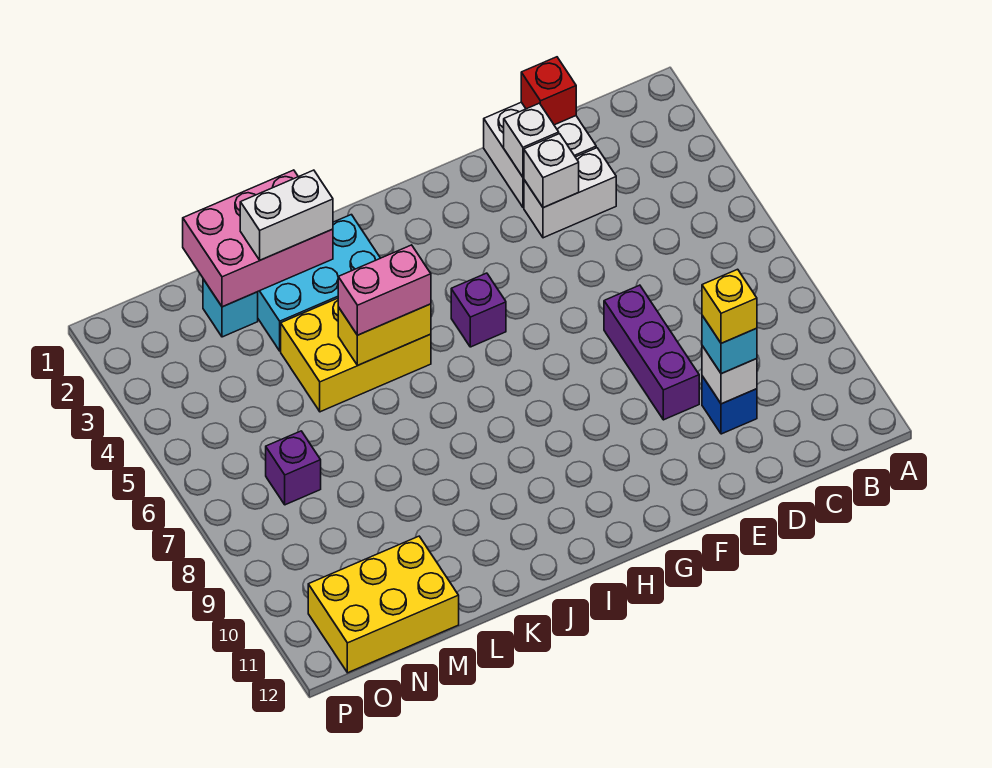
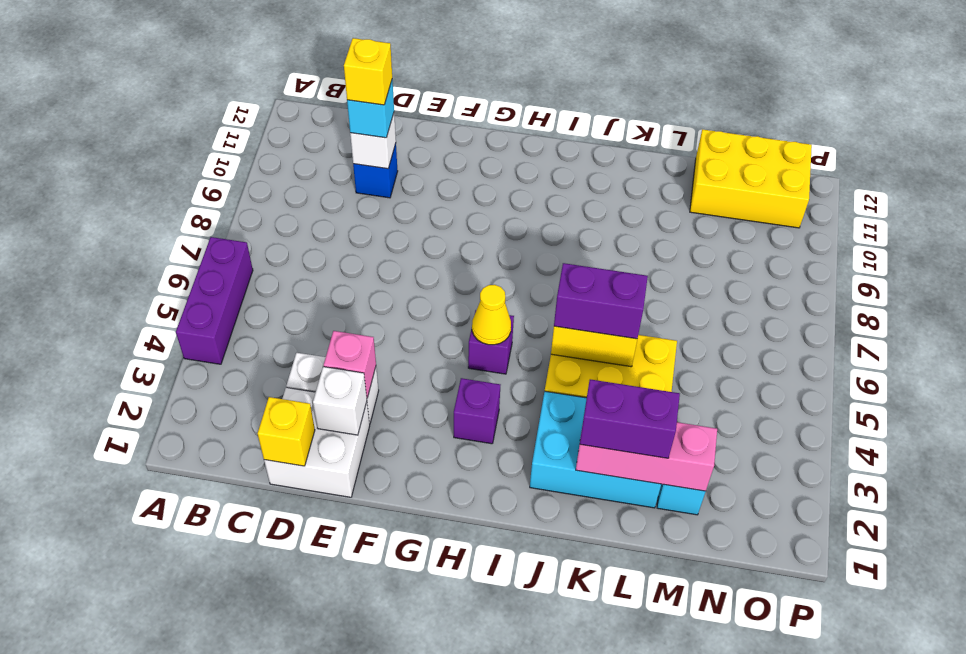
red 1x1 brick [521,57,576,125] -> yellow 1x1 brick [258,397,315,466]
white 1x1 brick [524,134,579,208] -> pink 1x1 brick [324,331,376,398]
purple 1x3 brick [604,285,699,420] -> purple 1x3 brick moved to [176,237,253,364]
none -> yellow 1x1 cone [472,285,511,345]
pink 1x2 brick [338,245,431,335] -> purple 1x2 brick [554,263,648,339]
pink 2x3 brick [183,170,333,307] -> pink 1x3 brick [576,422,717,491]
white 1x2 brick [240,170,333,260] -> purple 1x2 brick [580,379,680,458]
purple 1x1 brick [266,431,321,505] -> purple 1x1 brick moved to [454,378,500,444]

